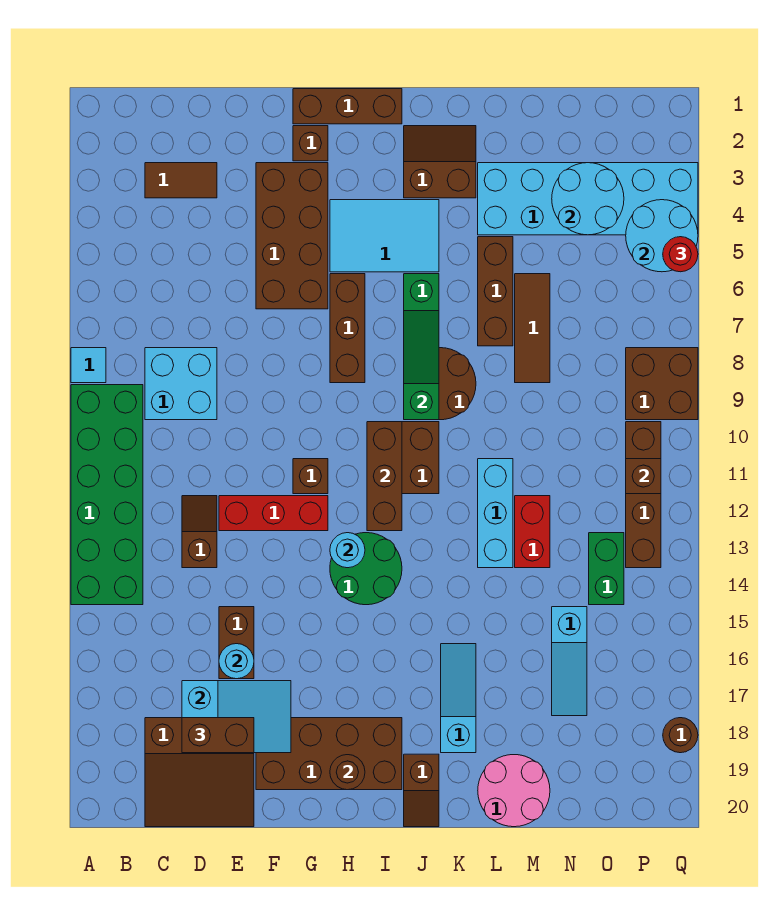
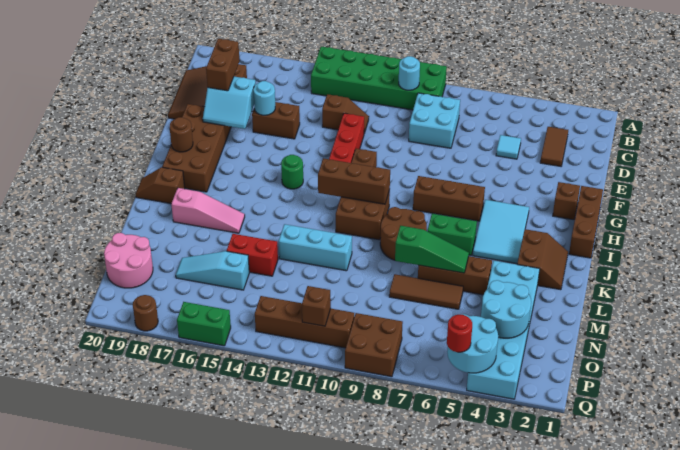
cyan 1x1 tile [71,348,106,383] -> cyan 1x1 tile moved to [496,135,521,159]
cyan 2x3 slope [182,681,291,753] -> cyan 2x2 slope [203,76,256,129]
brown 2x4 brick [256,163,328,309] -> none
green 2x2 round brick [330,533,402,605] -> green 1x1 round brick [281,155,303,189]
cyan 1x1 round brick [330,533,365,568] -> cyan 1x1 round brick moved to [399,56,420,90]
green 1x3 slope [404,311,439,420] -> green 1x3 slope moved to [395,226,469,273]
cyan 1x3 slope [441,644,476,753] -> pink 1x3 slope [171,188,245,233]
pink 2x2 round brick [478,755,550,827] -> pink 2x2 round brick moved to [104,233,153,288]
red 1x2 brick [515,496,550,568] -> red 1x2 brick moved to [227,234,278,276]
green 1x2 brick [589,533,624,605] -> green 1x2 brick moved to [177,302,231,346]

